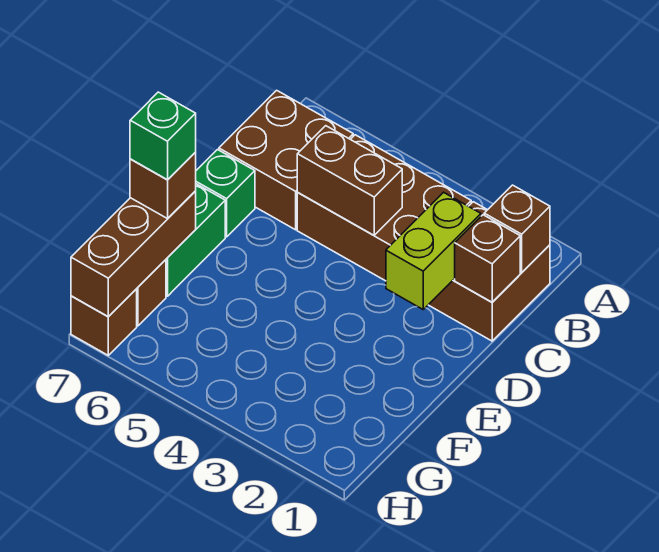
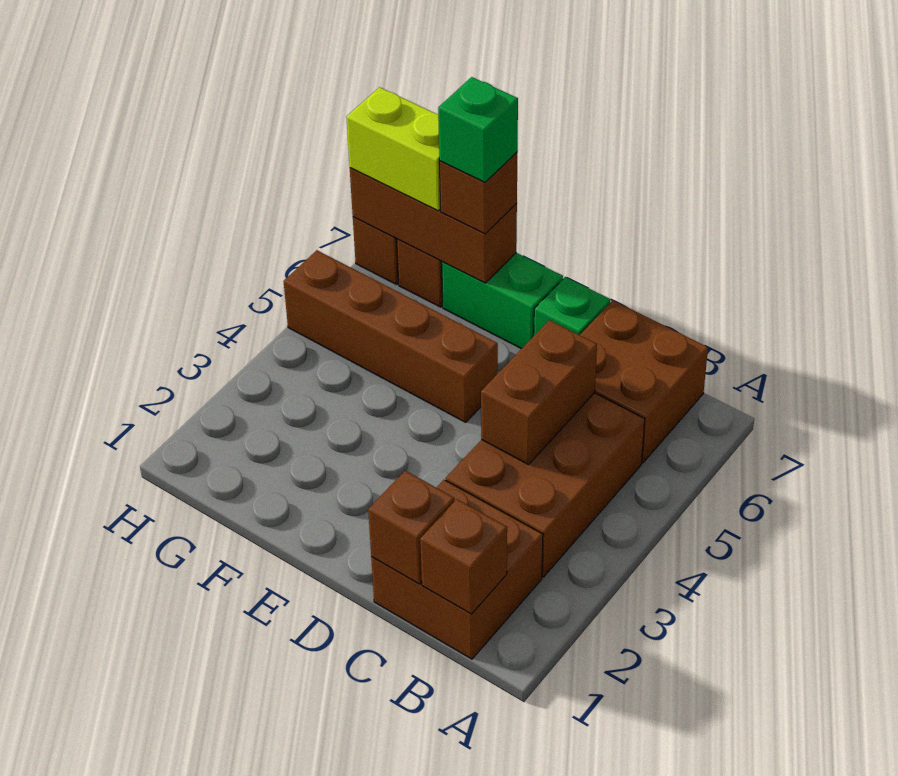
lime 1x2 brick [386,192,481,309] -> lime 1x2 brick moved to [346,87,441,211]
none -> brown 1x4 brick [284,250,498,422]

